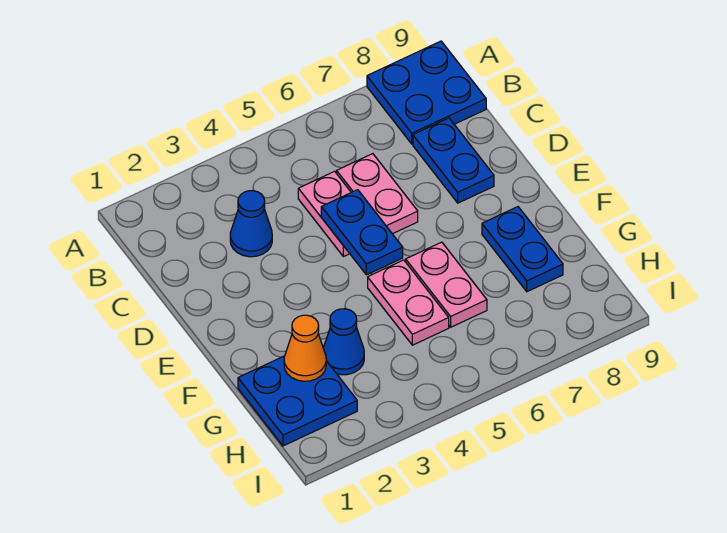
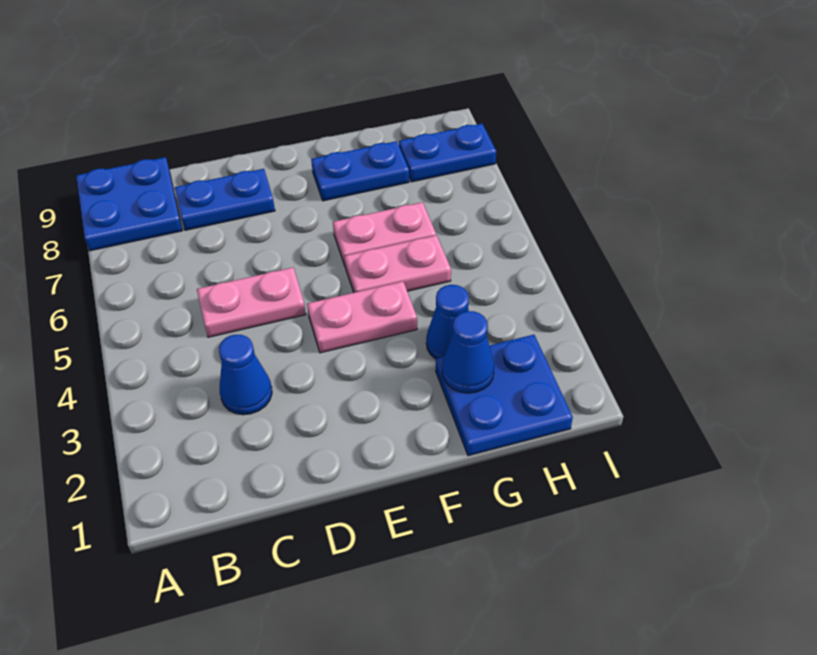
pink 1x2 plate [337,154,418,234] -> pink 1x2 plate moved to [307,282,417,353]
blue 1x2 plate [321,190,403,275] -> blue 1x2 plate moved to [399,124,496,182]
orange 1x1 cone [284,315,326,381] -> blue 1x1 cone [442,311,494,393]

